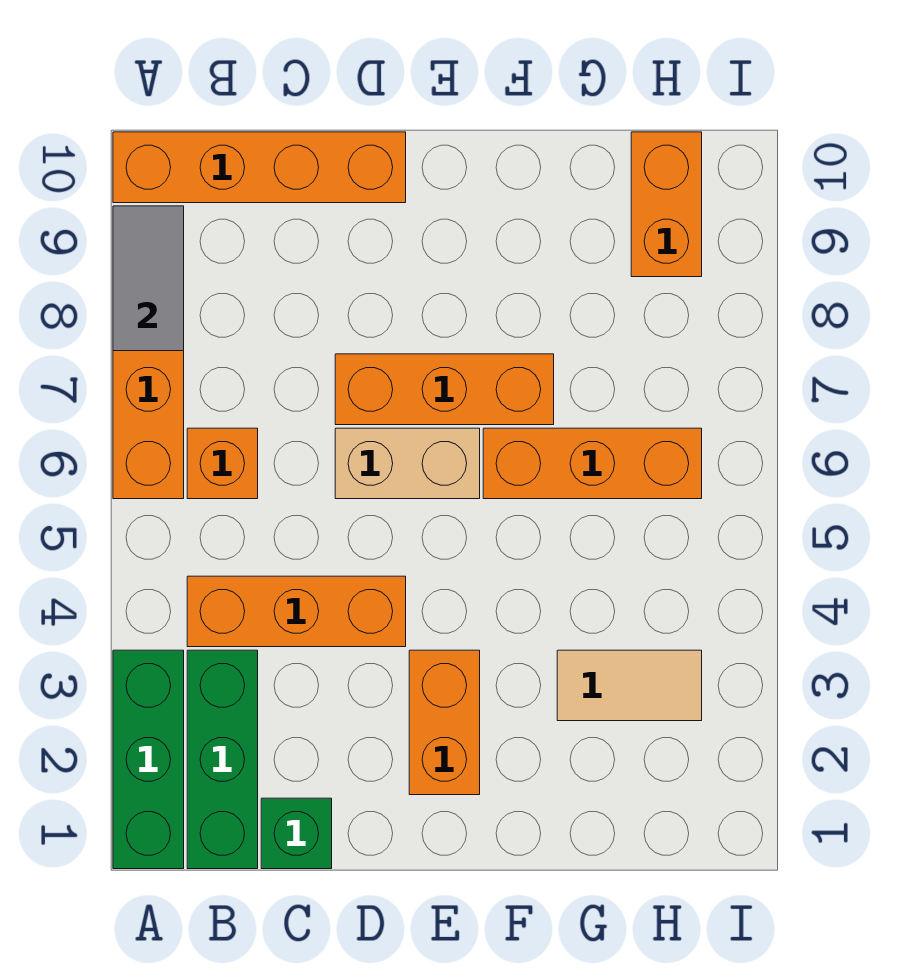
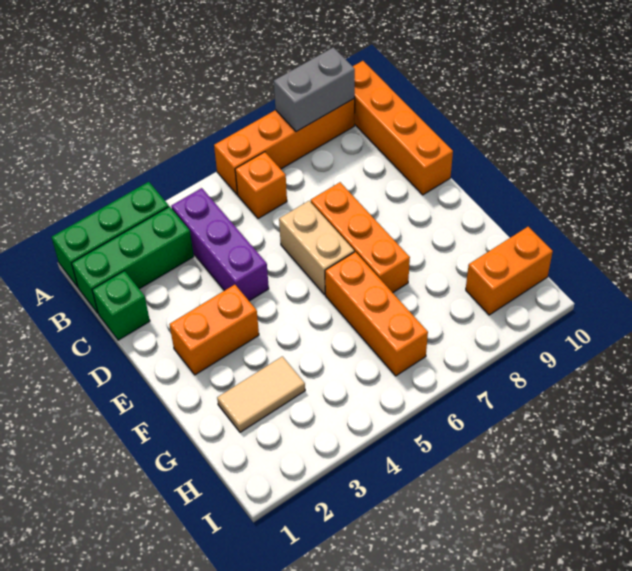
grey 1x2 tile [113,206,184,351] -> grey 1x2 brick [274,47,355,132]
orange 1x3 brick [187,576,406,647] -> purple 1x3 brick [171,188,269,301]
tan 1x2 tile [557,650,702,721] -> tan 1x2 tile turned to [217,356,305,432]

